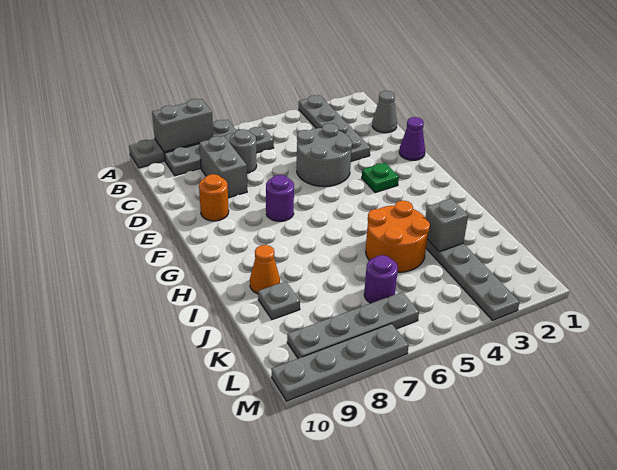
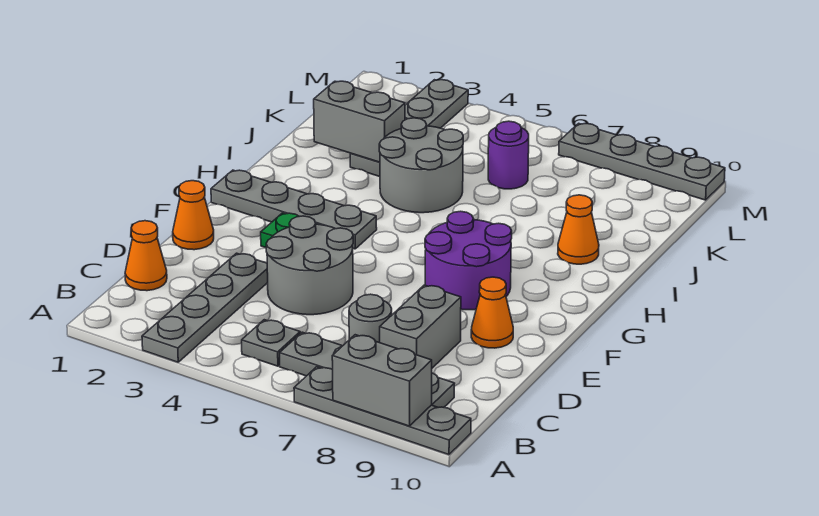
grey 1x1 cone [372,91,397,133] -> orange 1x1 cone [125,221,167,291]
purple 1x1 cone [399,117,425,160] -> orange 1x1 cone [173,181,214,250]
orange 1x1 round brick [199,174,229,221] -> orange 1x1 cone [471,277,513,348]
purple 1x1 round brick [266,175,294,221] -> purple 2x2 round brick [425,211,512,310]
orange 2x2 round brick [366,201,430,272] -> grey 2x2 round brick [379,118,463,213]
grey 1x1 brick [425,199,468,252] -> grey 1x2 brick [314,81,405,162]
grey 1x1 plate [258,282,300,319] -> grey 1x1 plate moved to [242,320,300,366]
grey 1x4 plate [287,292,419,358] -> grey 1x4 plate moved to [211,170,377,249]

